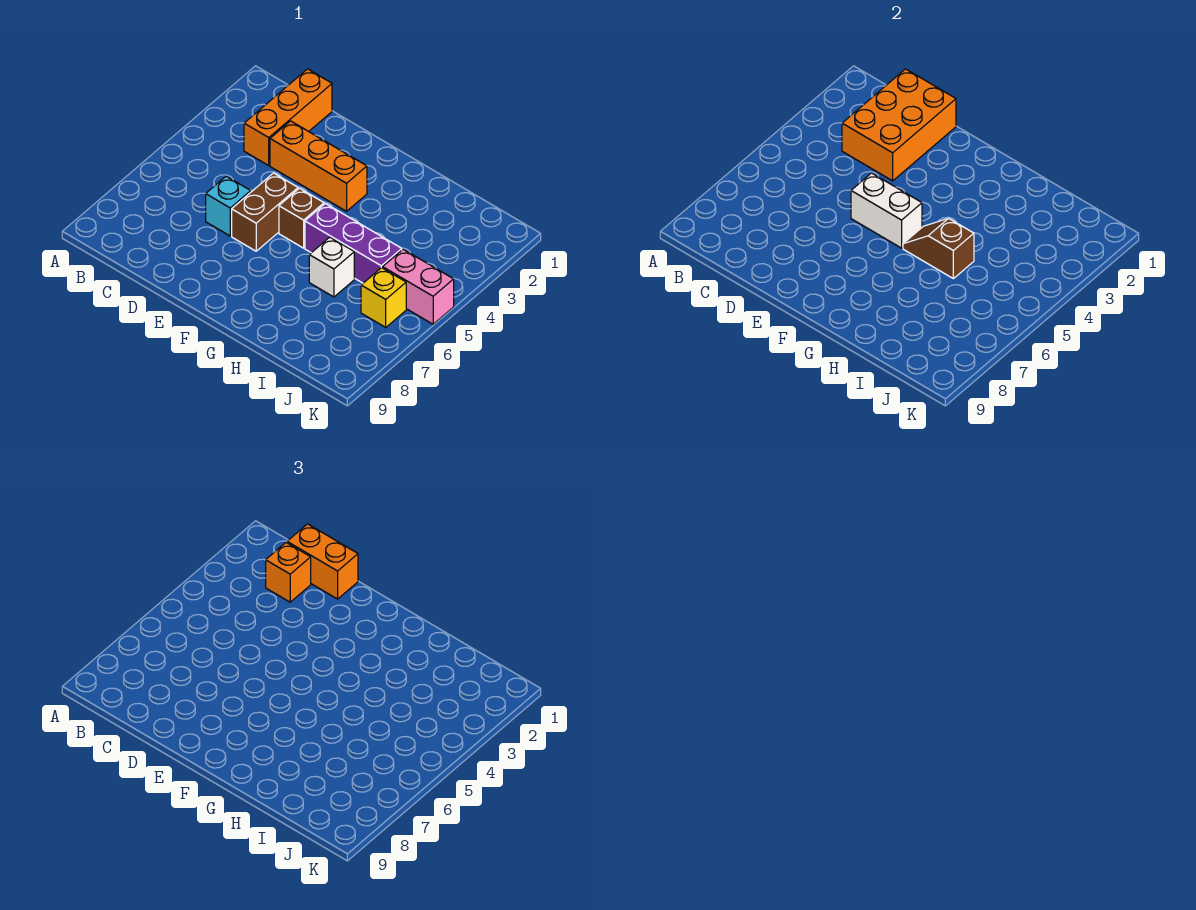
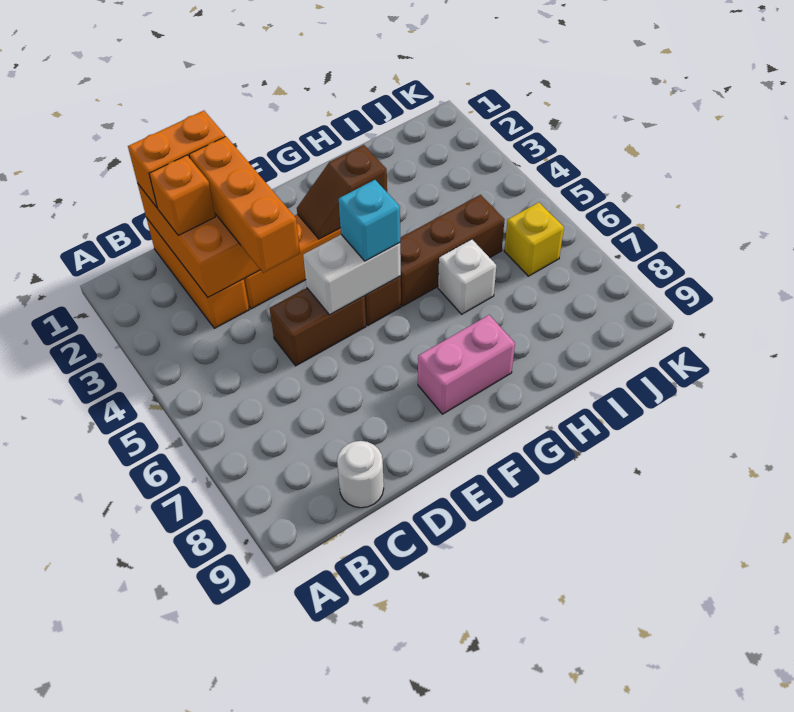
none -> white 1x1 round brick [337,441,384,508]
none -> orange 1x3 brick [189,136,300,273]
cyan 1x1 brick [206,176,251,236] -> cyan 1x1 brick moved to [339,180,400,261]
brown 1x2 brick [232,173,298,251] -> brown 1x2 brick turned to [269,288,366,366]
purple 1x3 brick [305,204,402,283] -> brown 1x3 brick [400,195,505,306]
brown 1x2 slope [903,218,974,279] -> brown 1x2 slope moved to [297,145,387,239]
pink 1x2 brick [383,249,454,324] -> pink 1x2 brick moved to [418,315,515,414]

